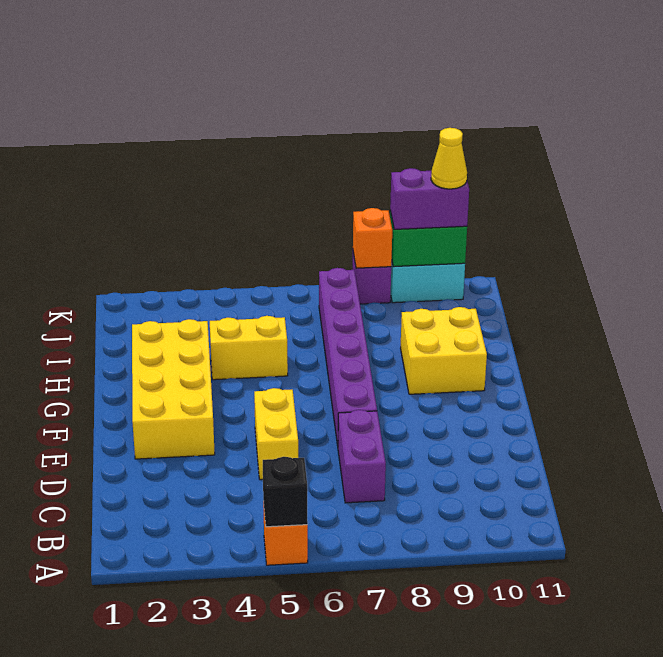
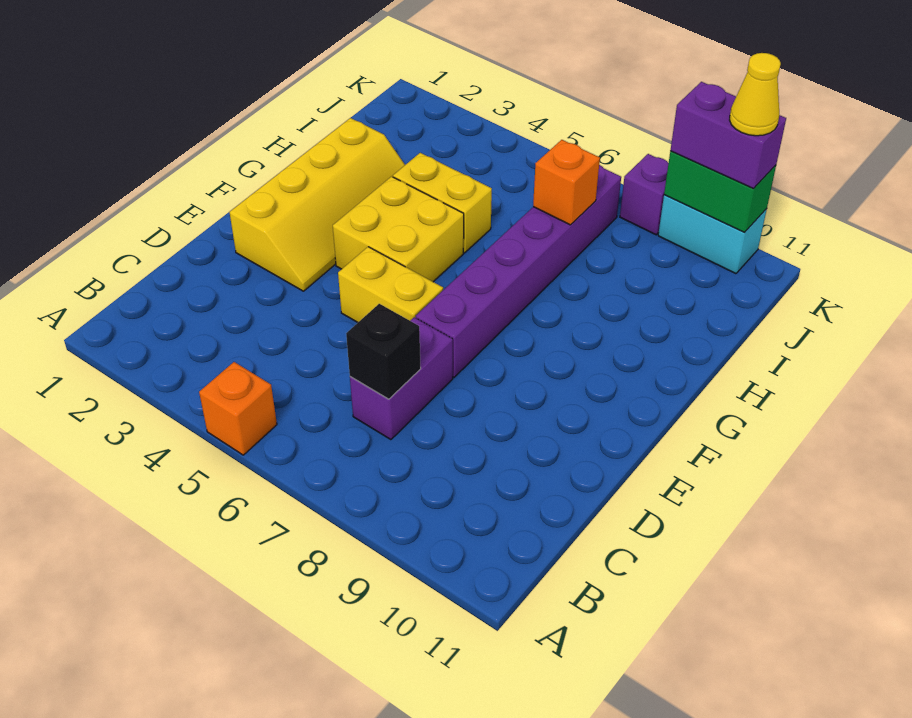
black 1x1 brick [263,457,308,527] -> black 1x1 brick moved to [346,304,421,399]
yellow 1x2 brick [254,388,298,480] -> yellow 1x2 brick turned to [338,247,443,322]
yellow 2x4 brick [132,319,215,459] -> yellow 2x4 slope [229,118,405,291]
yellow 2x2 brick [401,307,487,394] -> yellow 2x2 brick moved to [333,177,464,282]
orange 1x1 brick [353,208,392,268] -> orange 1x1 brick moved to [533,140,600,225]

